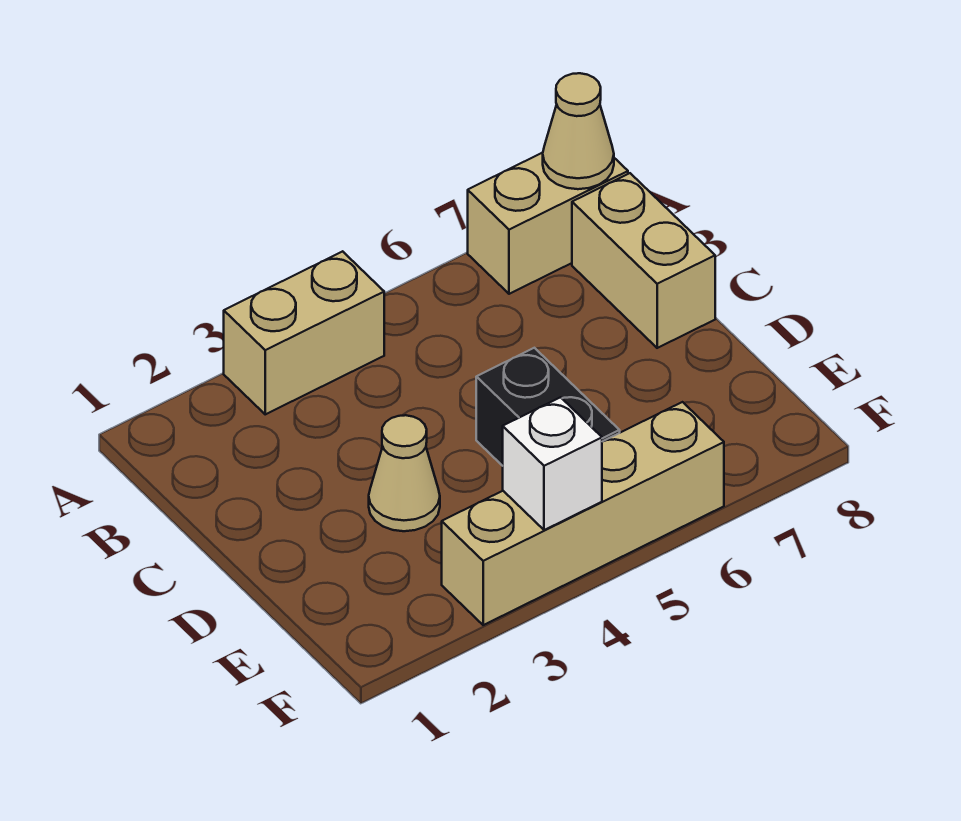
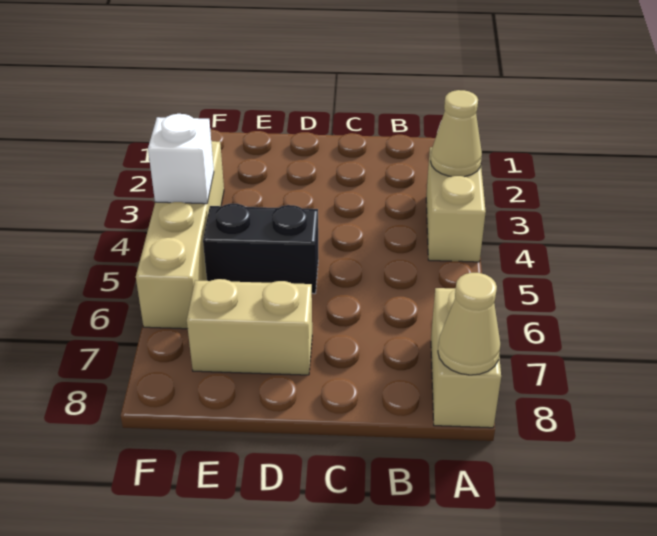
tan 1x2 brick [572,173,715,348] -> tan 1x2 brick moved to [187,279,312,375]
tan 1x1 cone [369,415,440,531] -> tan 1x1 cone moved to [430,90,482,177]

